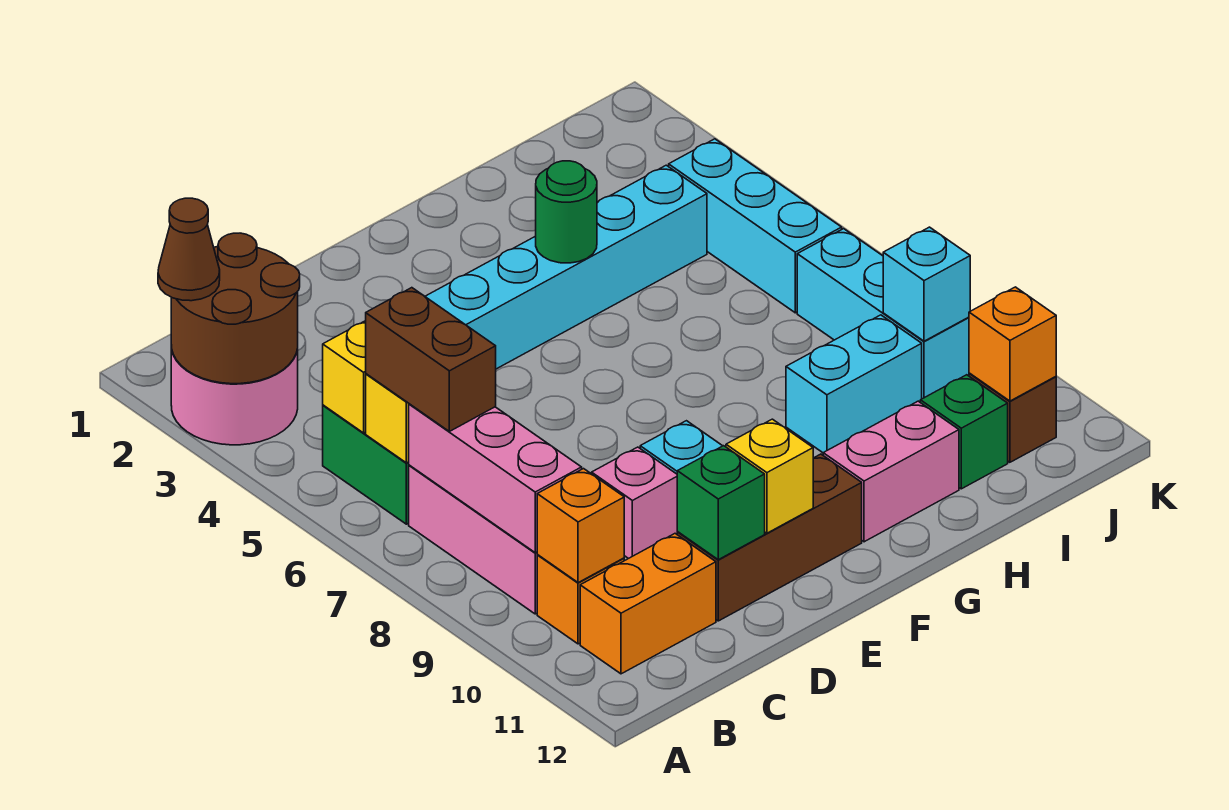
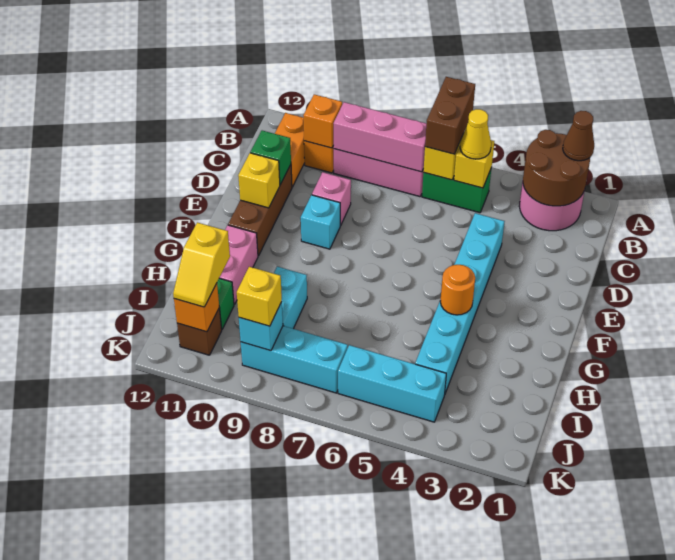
none -> yellow 1x1 cone [460,109,491,159]
brown 1x2 brick [366,288,496,431] -> brown 1x2 brick turned to [425,77,475,154]
green 1x1 round brick [536,161,597,263] -> orange 1x1 round brick [440,265,475,315]
none -> yellow 1x2 slope [173,222,230,307]
none -> yellow 1x1 brick [237,267,282,326]

